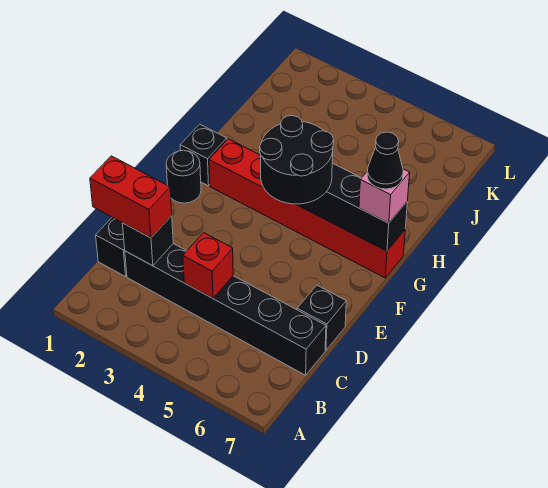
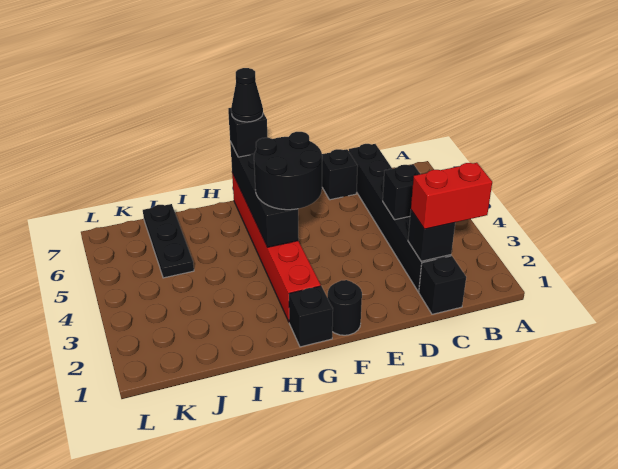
red 1x2 brick [90,156,172,238] -> red 1x2 brick turned to [411,163,492,229]
red 1x1 brick [183,233,233,298] -> black 1x1 brick [383,164,420,220]
pink 1x1 brick [359,169,410,223] -> black 1x1 brick [228,108,268,157]
none -> black 1x3 plate [143,204,194,278]

